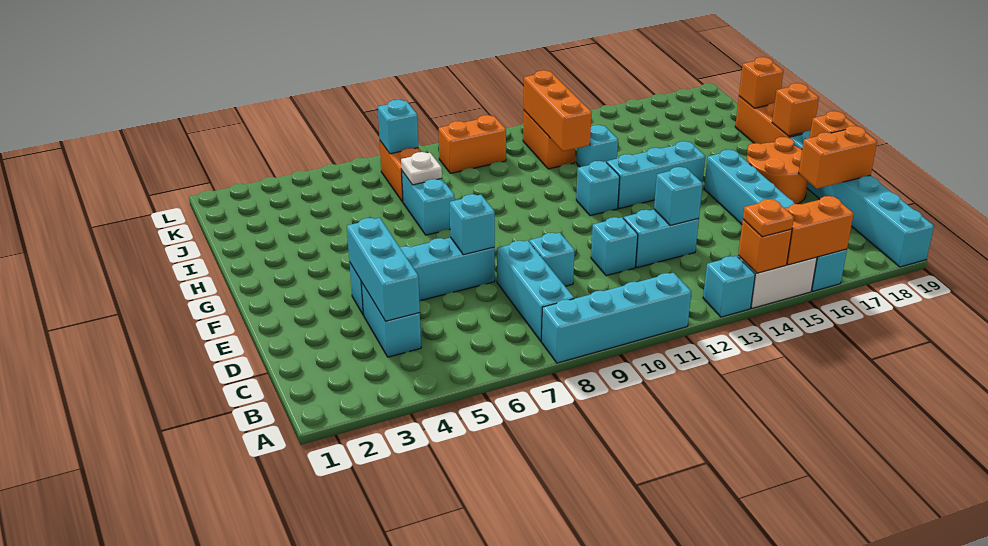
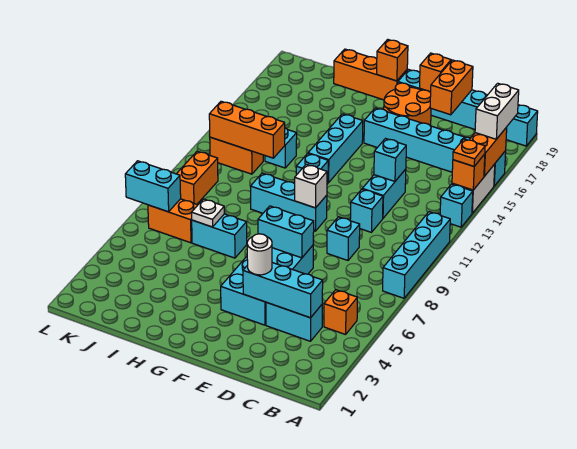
none -> white 1x2 brick [475,83,519,139]
cyan 1x3 brick [497,240,574,341] -> cyan 1x3 brick moved to [251,173,327,231]
cyan 1x4 brick [350,237,495,315] -> cyan 2x4 brick [221,246,313,325]
none -> white 1x1 round brick [247,234,272,275]
cyan 1x1 brick [450,194,495,255] -> cyan 1x2 brick [258,206,314,258]
none -> white 1x1 brick [295,164,327,208]
orange 1x1 brick [739,57,783,108] -> orange 1x1 brick moved to [324,290,357,335]
cyan 1x1 brick [378,100,418,154] -> cyan 1x2 brick [125,161,181,212]

